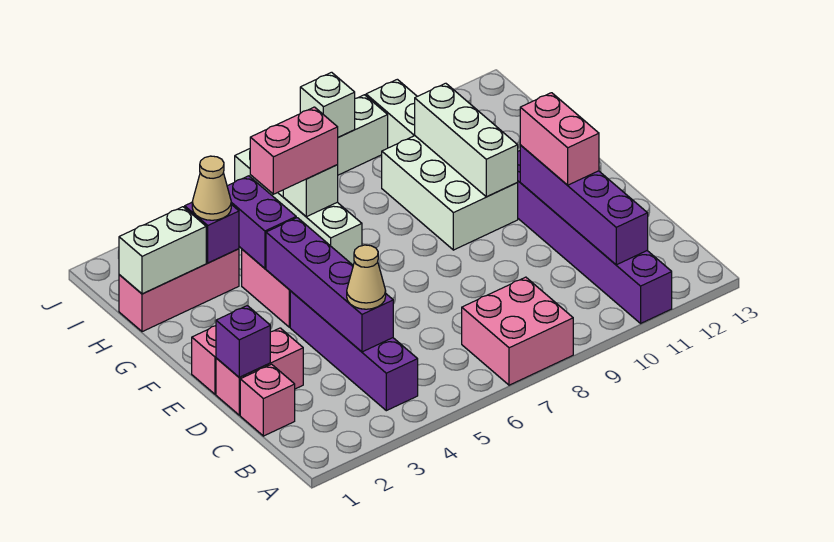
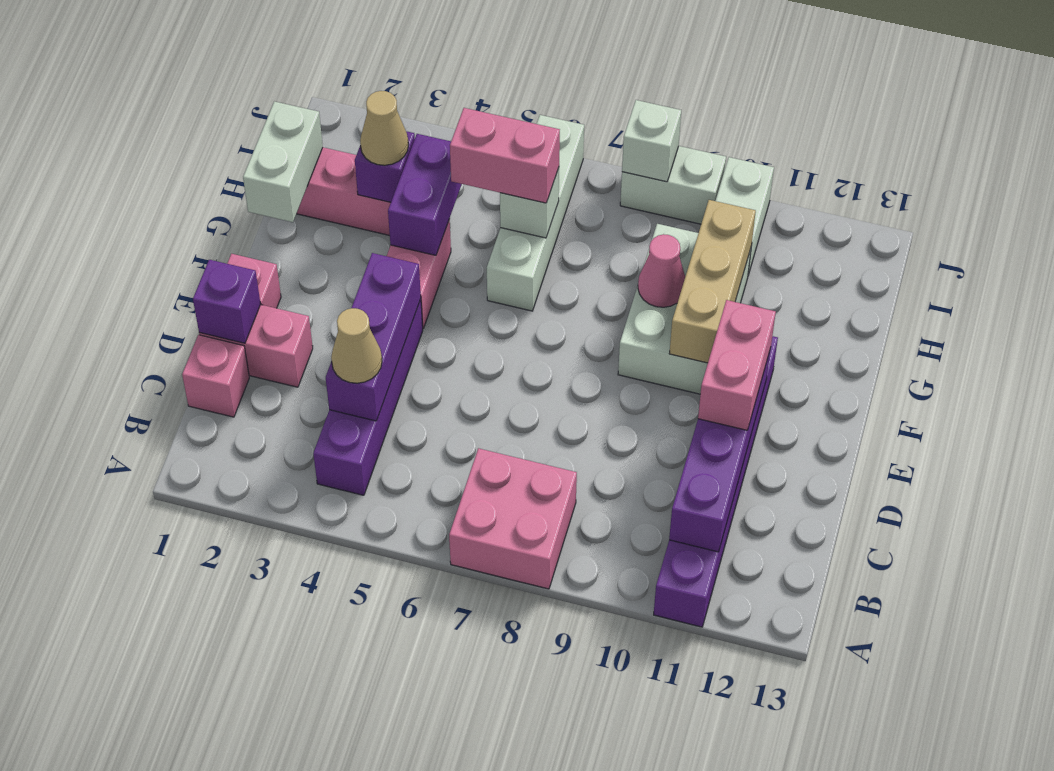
purple 1x4 brick [266,218,393,352] -> purple 1x3 brick [326,253,421,421]
white 1x3 brick [415,83,518,197] -> tan 1x3 brick [669,200,756,363]
none -> pink 1x1 cone [638,234,685,307]
white 1x2 brick [119,207,206,294] -> white 1x2 brick turned to [243,101,323,222]

